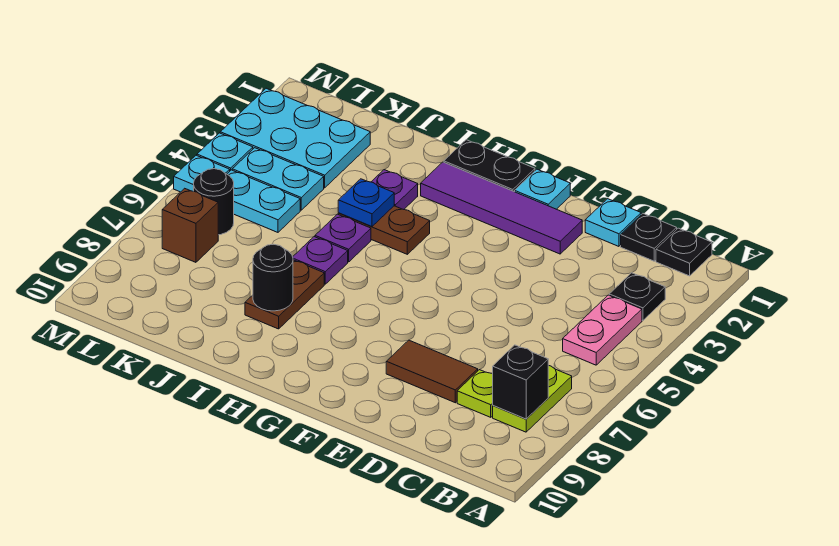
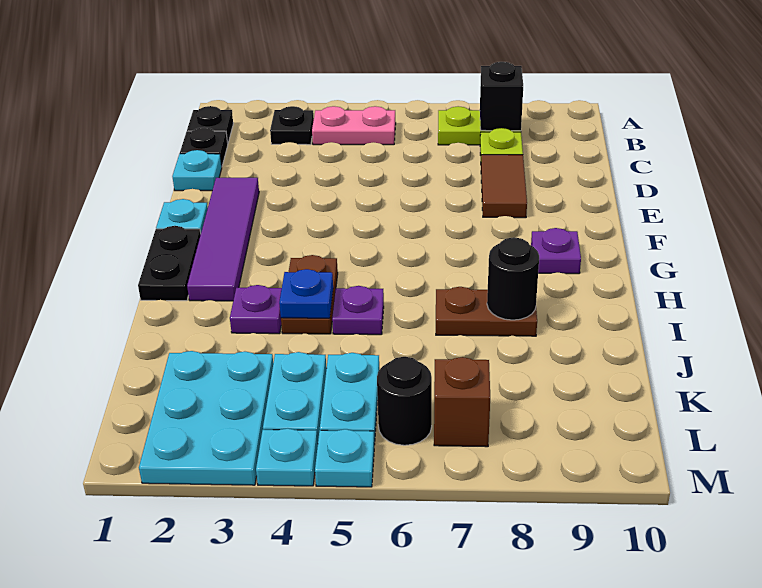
purple 1x1 plate [293,237,348,284] -> purple 1x1 plate moved to [531,228,581,274]

